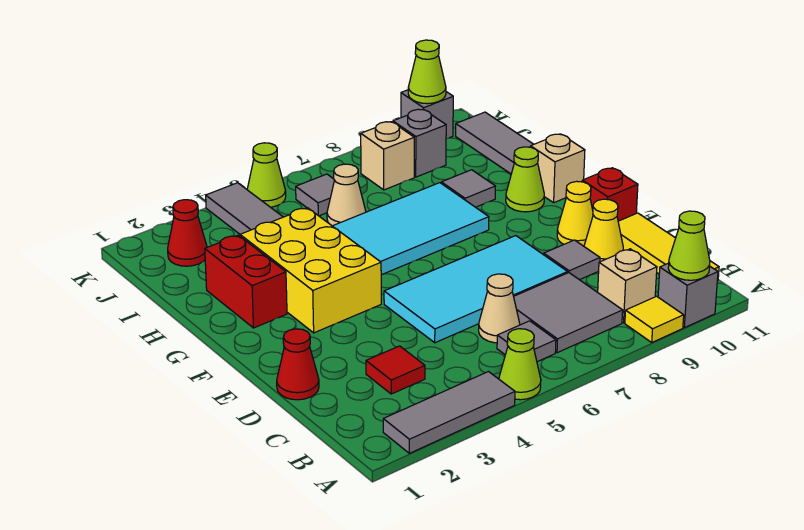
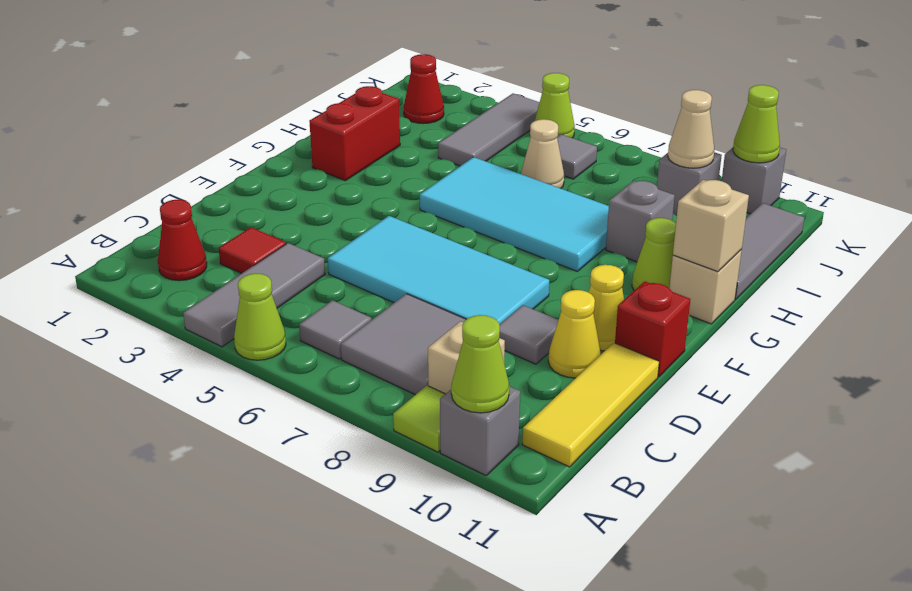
grey 1x3 tile [383,372,515,453] -> grey 1x3 tile turned to [183,243,325,347]
yellow 1x1 tile [625,296,684,342] -> lime 1x1 tile [393,385,445,452]
tan 1x1 cone [479,274,520,343] -> tan 1x1 cone moved to [668,90,714,168]
red 1x1 cone [277,329,319,400] -> red 1x1 cone moved to [158,200,207,281]
yellow 2x3 brick [240,208,381,333] -> none
grey 1x1 tile [441,170,495,207] -> grey 1x1 brick [606,181,675,262]
tan 1x1 brick [361,122,414,190] -> tan 1x1 brick moved to [673,180,749,272]

